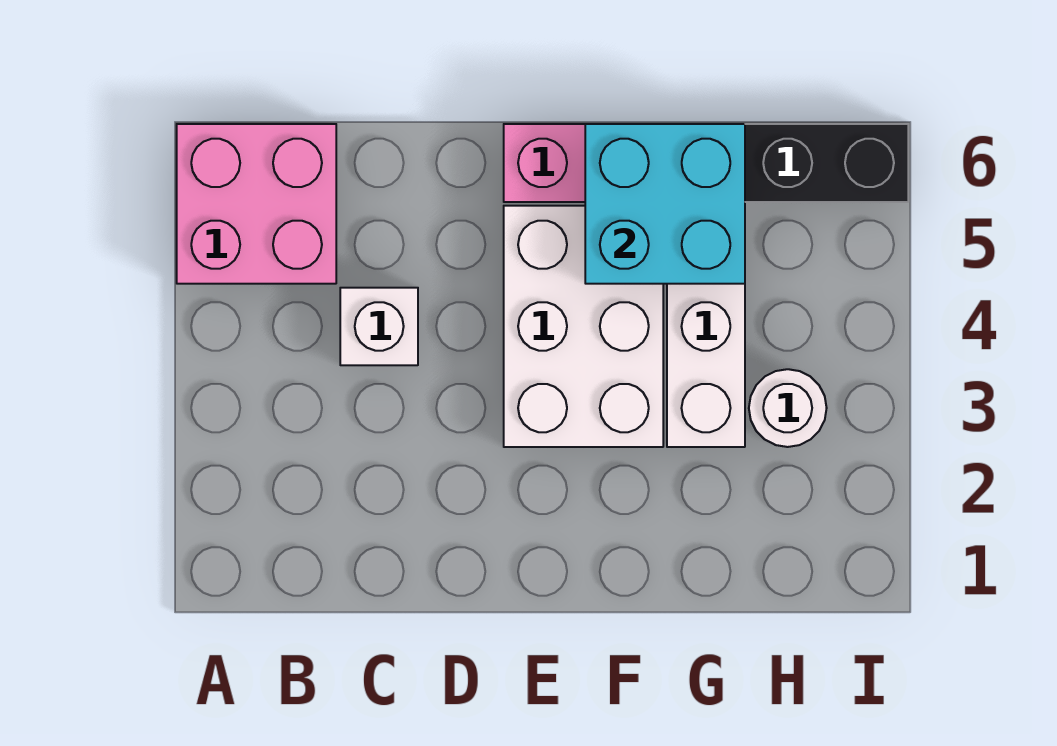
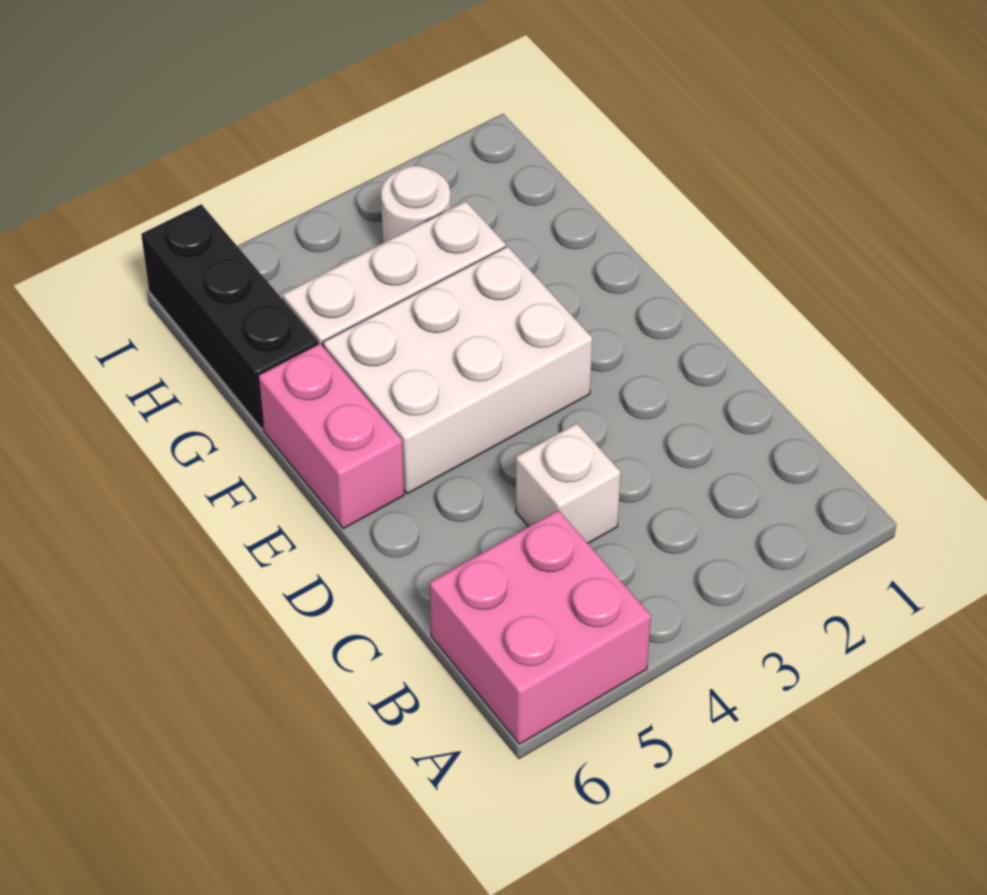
cyan 2x2 brick [585,124,745,284] -> none

